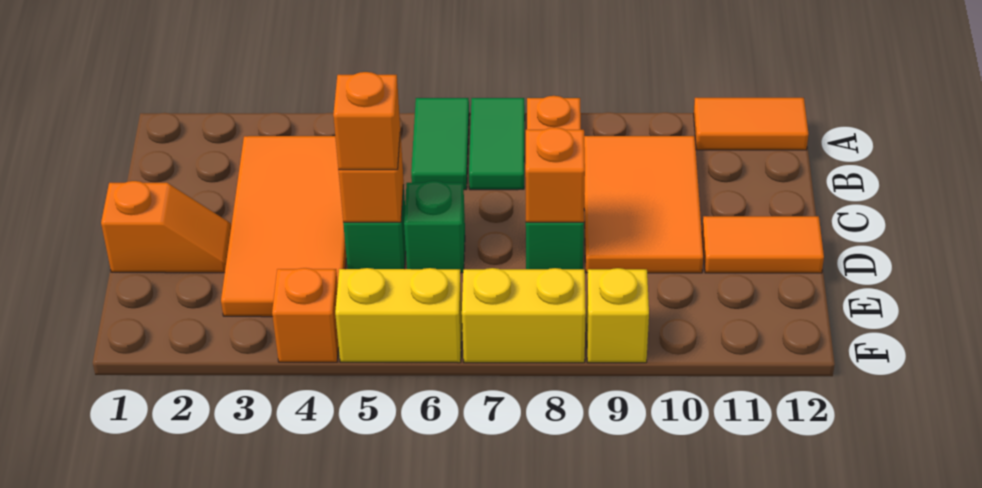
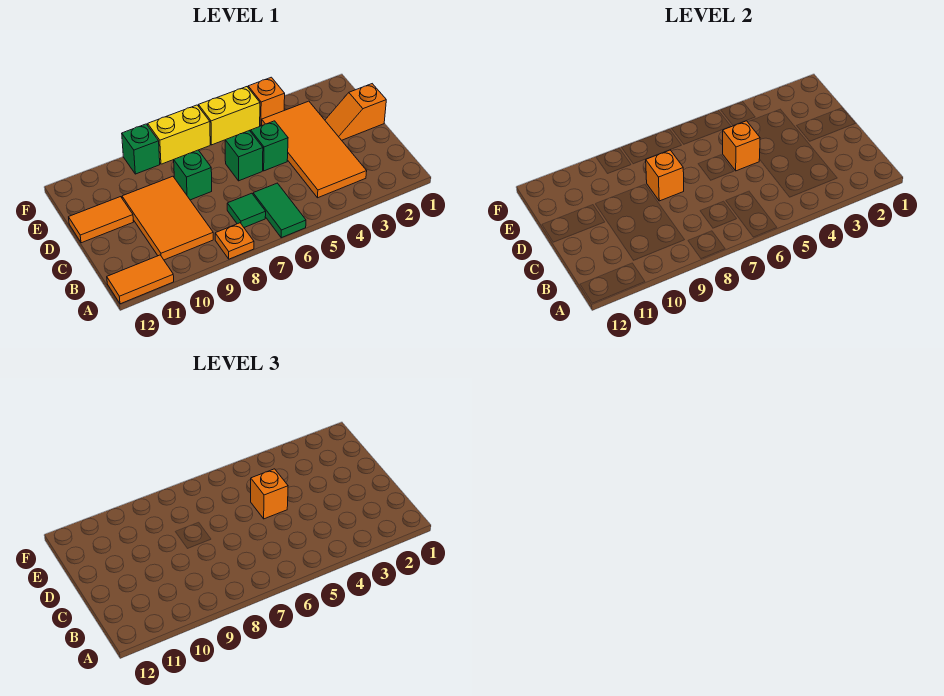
green 1x2 tile [469,98,525,190] -> green 1x1 tile [227,193,266,227]
yellow 1x1 brick [587,268,649,363] -> green 1x1 brick [122,124,160,174]

